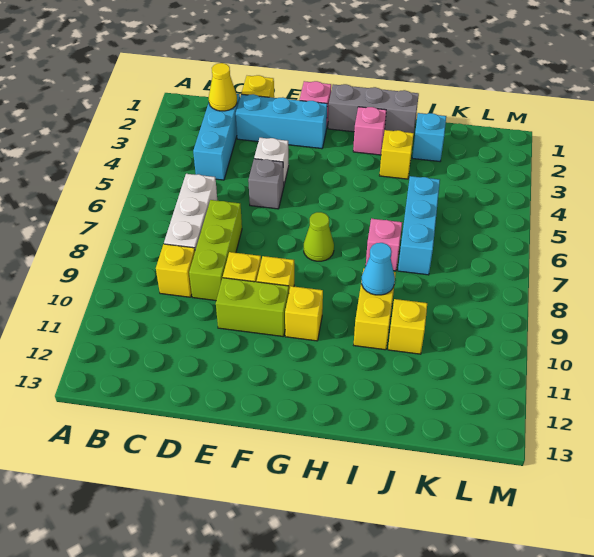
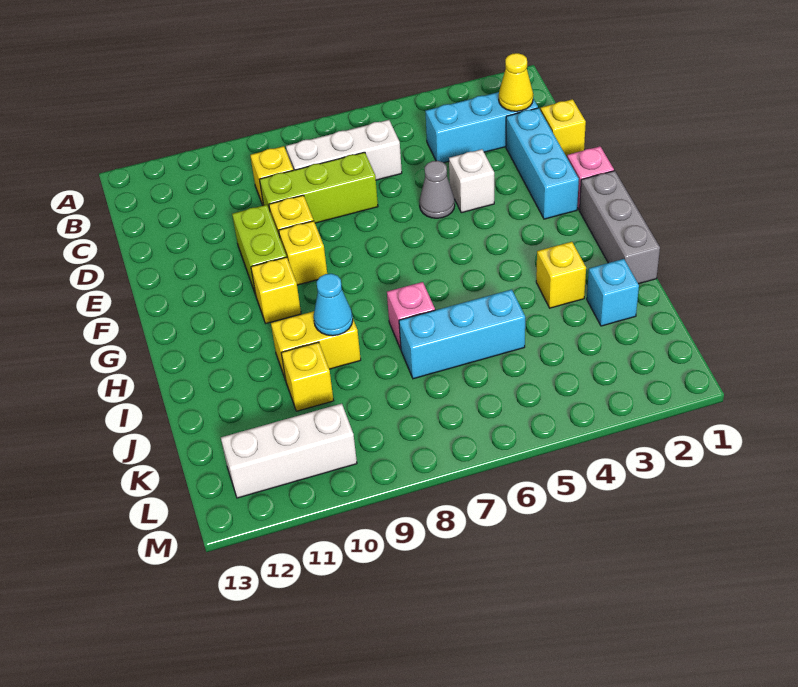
grey 1x1 brick [248,159,284,209] -> grey 1x1 cone [419,161,455,218]
lime 1x1 cone [304,212,334,261] -> none
pink 1x1 brick [353,107,386,155] -> none
none -> white 1x3 brick [221,404,357,498]

